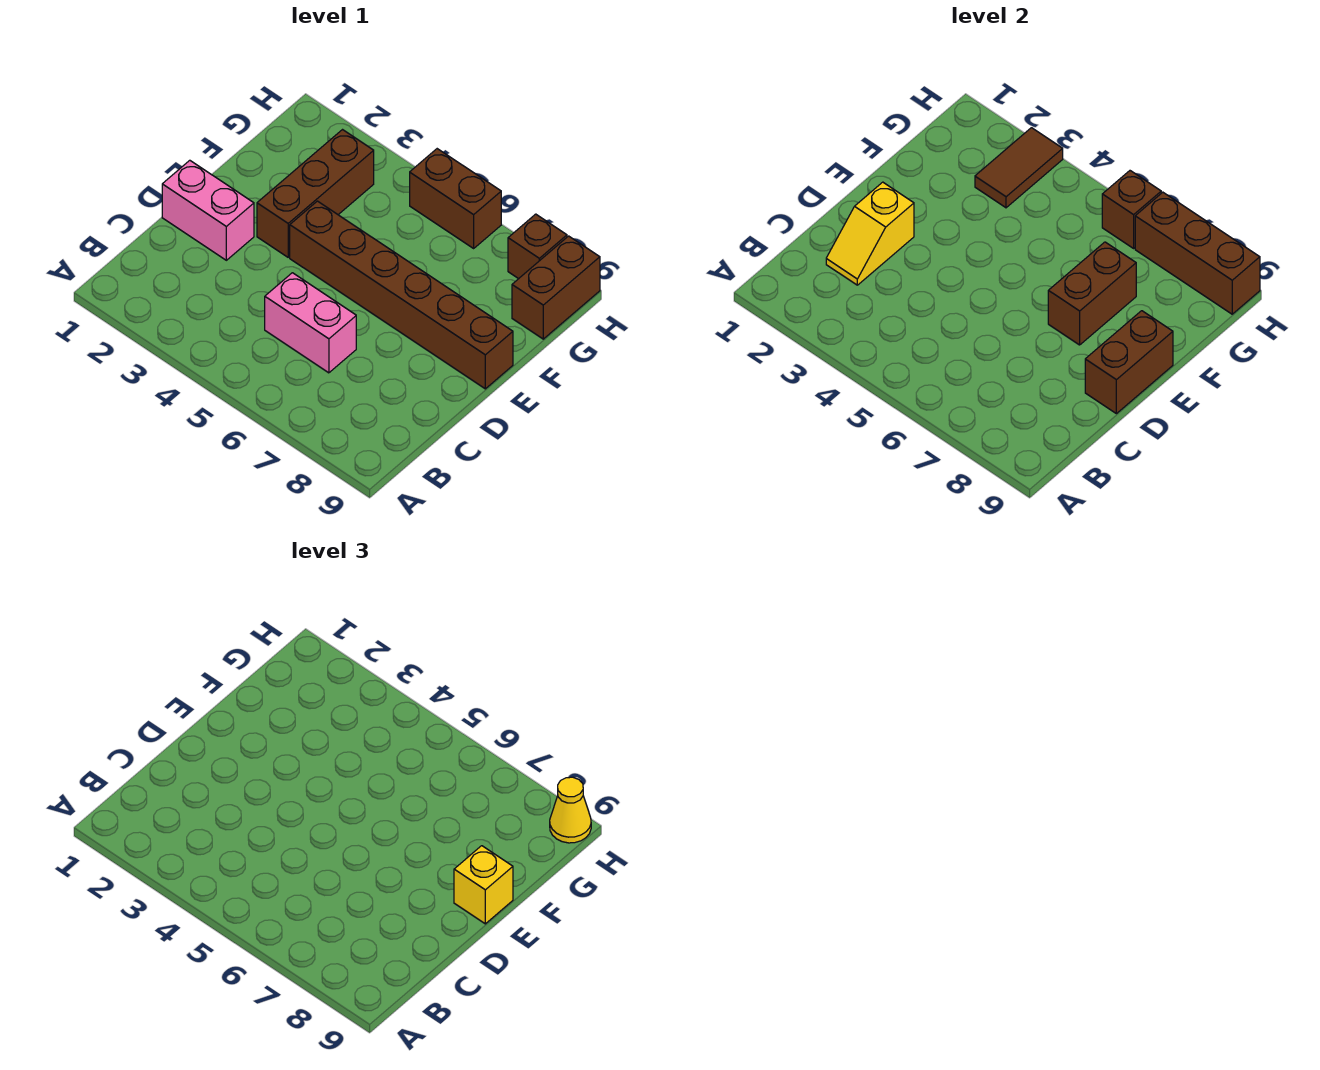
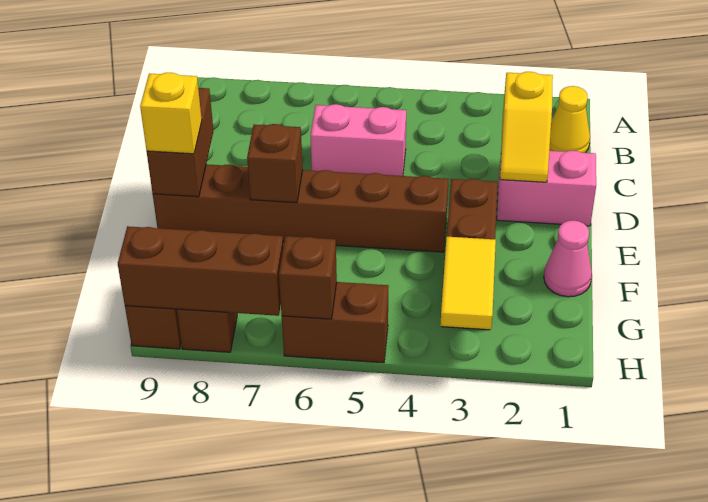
yellow 1x2 slope [826,182,914,285] -> yellow 1x2 slope turned to [500,72,553,182]
brown 1x2 brick [1048,242,1136,345] -> brown 1x1 brick [247,124,303,203]
none -> pink 1x1 cone [544,220,592,297]
brown 1x2 tile [975,128,1063,208] -> yellow 1x2 tile [440,237,496,330]
yellow 1x1 cone [550,777,591,843] -> yellow 1x1 cone moved to [549,86,590,153]

